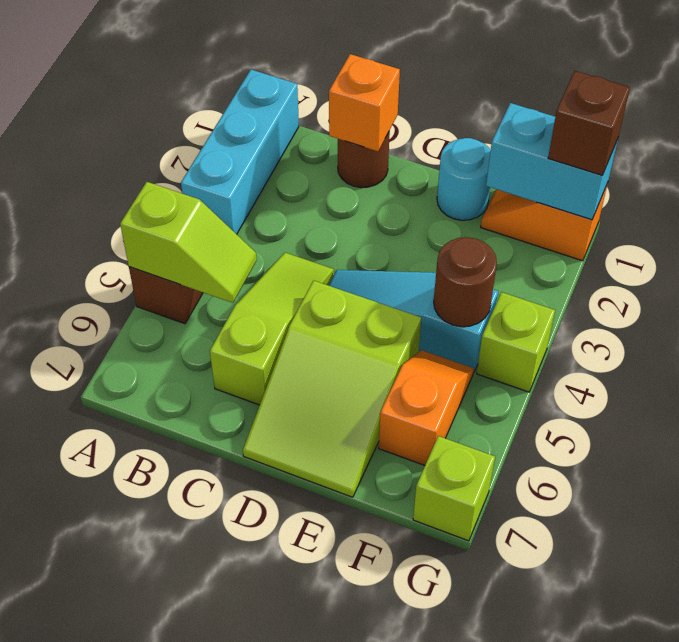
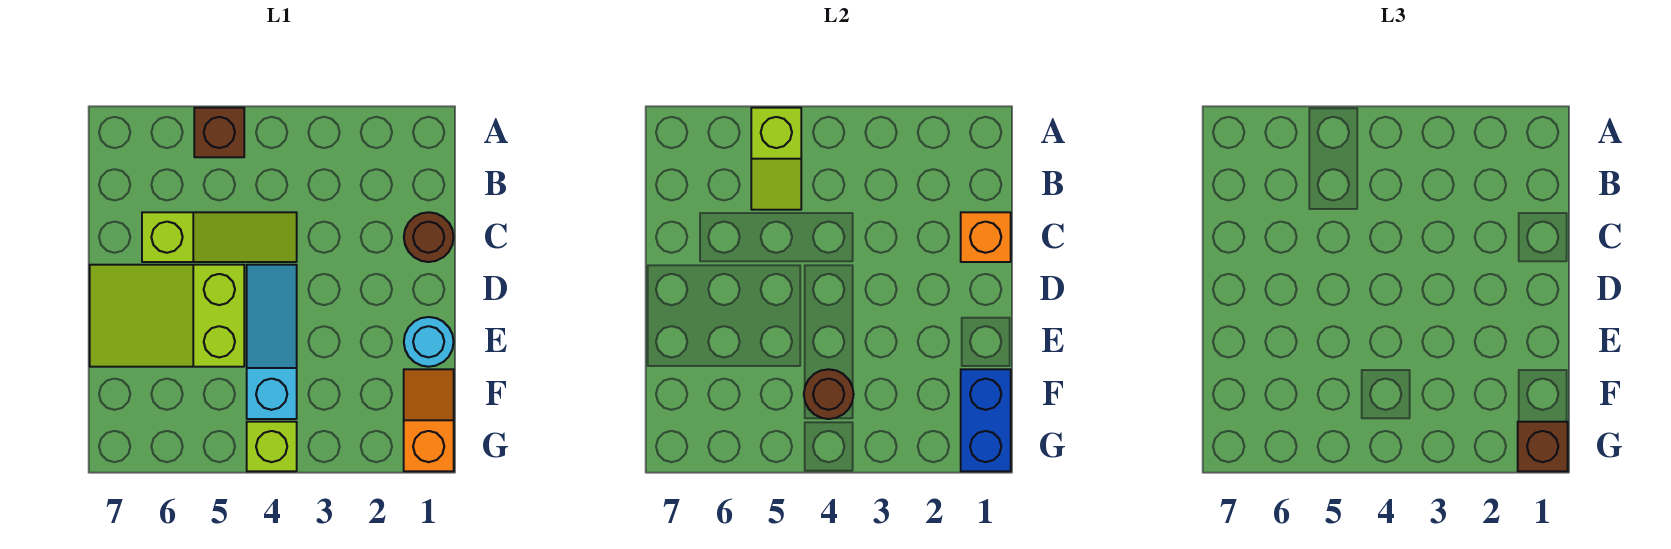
cyan 1x3 brick [181,70,299,234] -> none
cyan 1x2 brick [486,103,618,220] -> blue 1x2 brick [961,369,1011,471]
orange 1x2 slope [379,350,474,465] -> none
lime 1x1 brick [413,436,495,541] -> none

